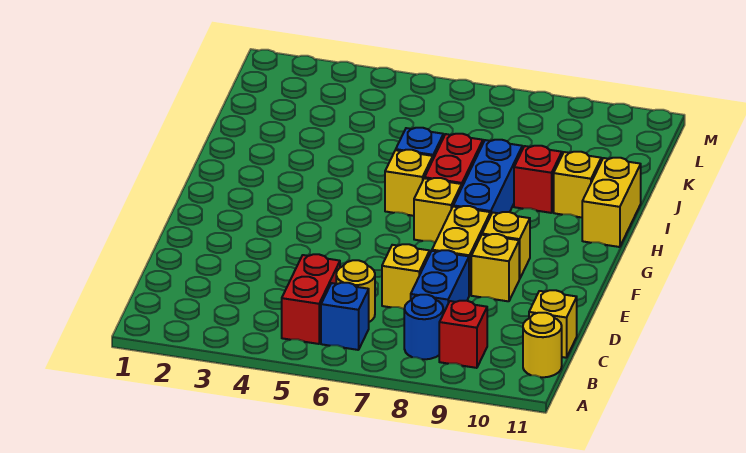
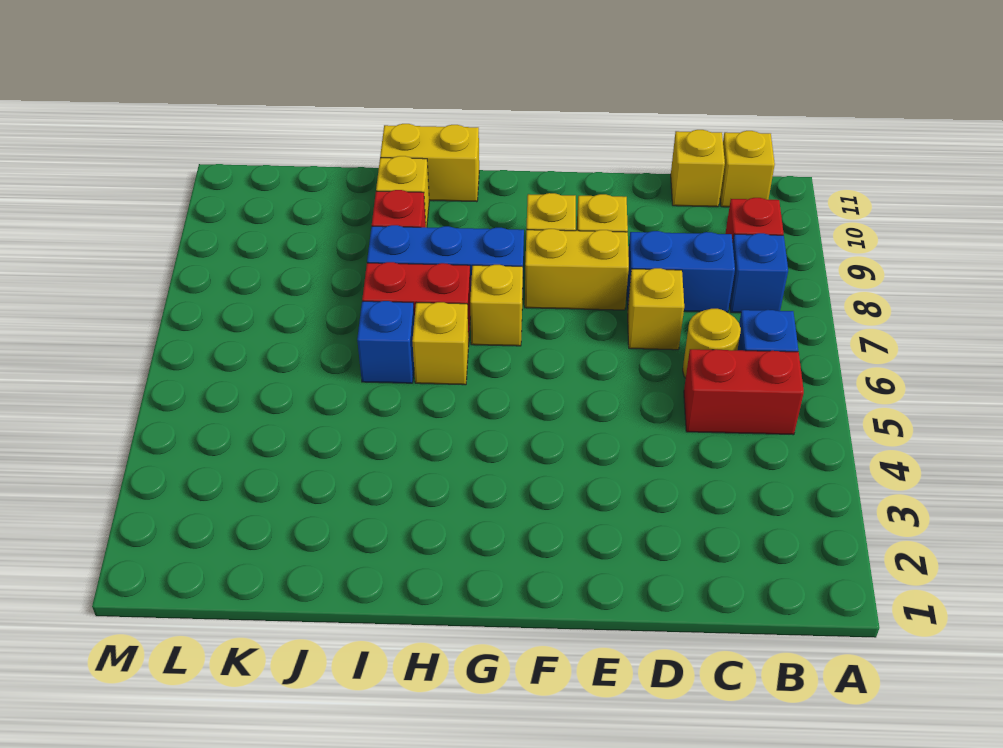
blue 1x1 round brick [404,295,443,359] -> blue 1x1 brick [730,233,788,313]
yellow 1x1 round brick [523,313,562,377] -> yellow 1x1 brick [720,131,775,207]

